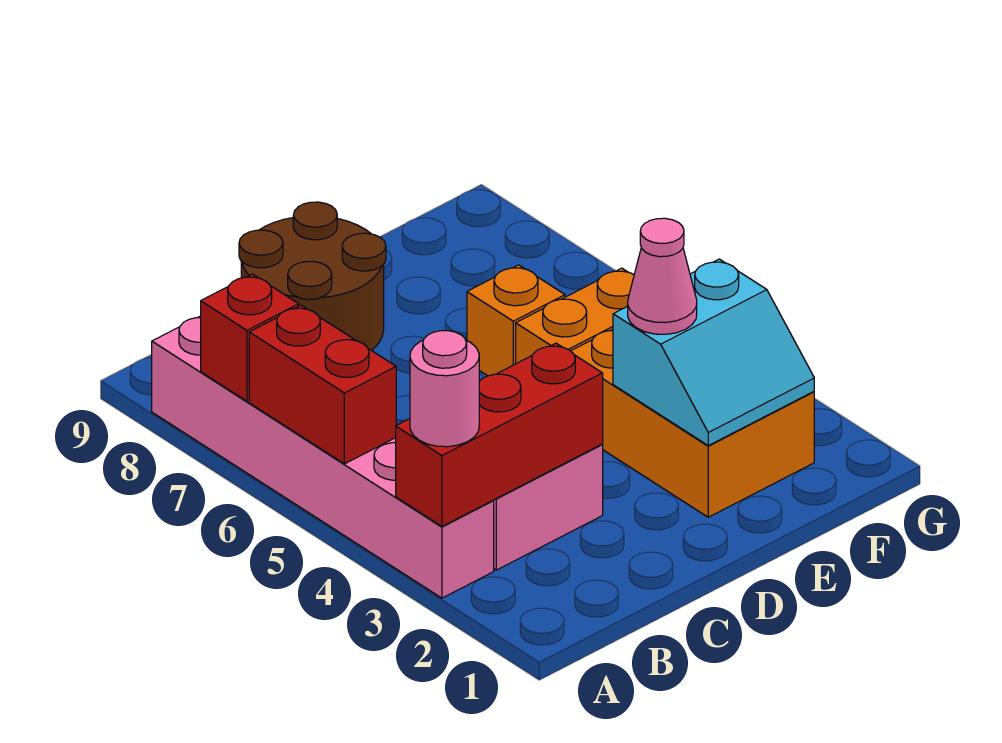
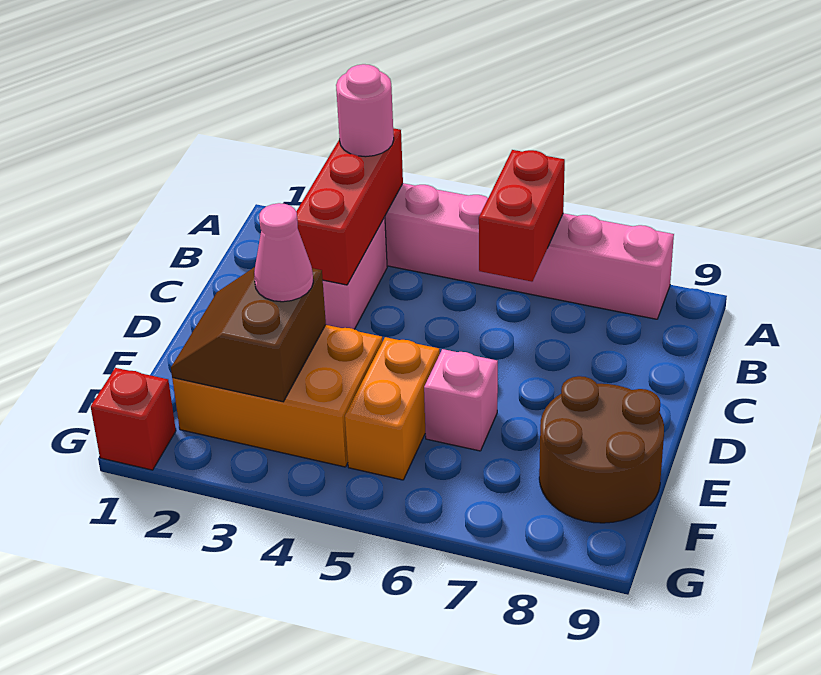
red 1x2 brick [249,306,396,464] -> red 1x2 brick turned to [479,150,565,282]
red 1x1 brick [201,274,299,401] -> red 1x1 brick moved to [91,368,176,470]
brown 2x2 round brick [239,202,386,351] -> brown 2x2 round brick moved to [539,376,664,523]
cyan 2x2 slope [613,259,814,446] -> brown 2x2 slope [171,267,326,402]
orange 1x1 brick [467,265,565,376] -> pink 1x1 brick [424,349,498,451]

